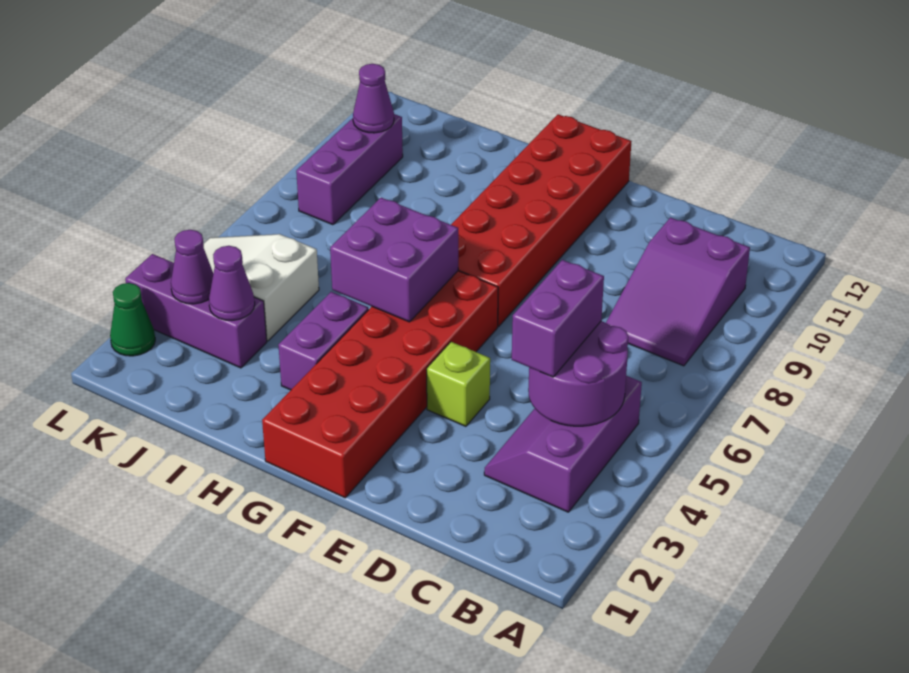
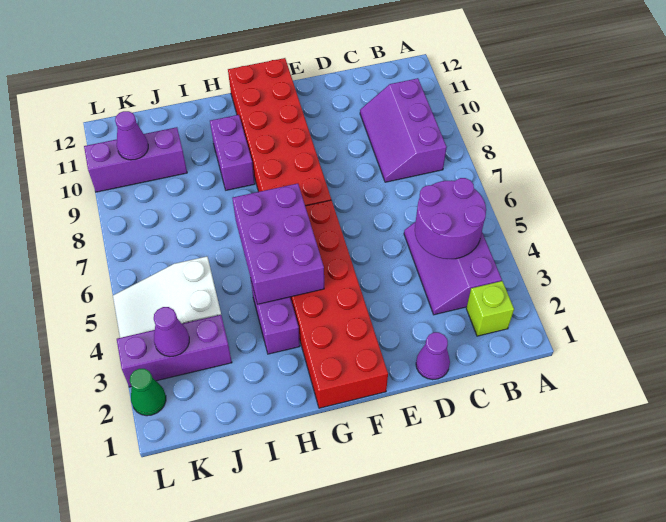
purple 2x3 slope [606,218,750,366] -> purple 2x3 slope turned to [360,78,447,182]
purple 1x2 brick [512,260,604,377] -> purple 1x2 brick moved to [210,115,255,190]
lime 1x1 brick [427,342,490,426] -> lime 1x1 brick moved to [466,281,514,336]
purple 2x2 brick [330,198,458,322] -> purple 2x3 brick [232,184,324,304]
purple 1x1 cone [209,246,255,320] -> purple 1x1 cone moved to [416,332,450,380]
purple 1x3 brick [296,114,403,225] -> purple 1x3 brick turned to [84,127,187,192]

